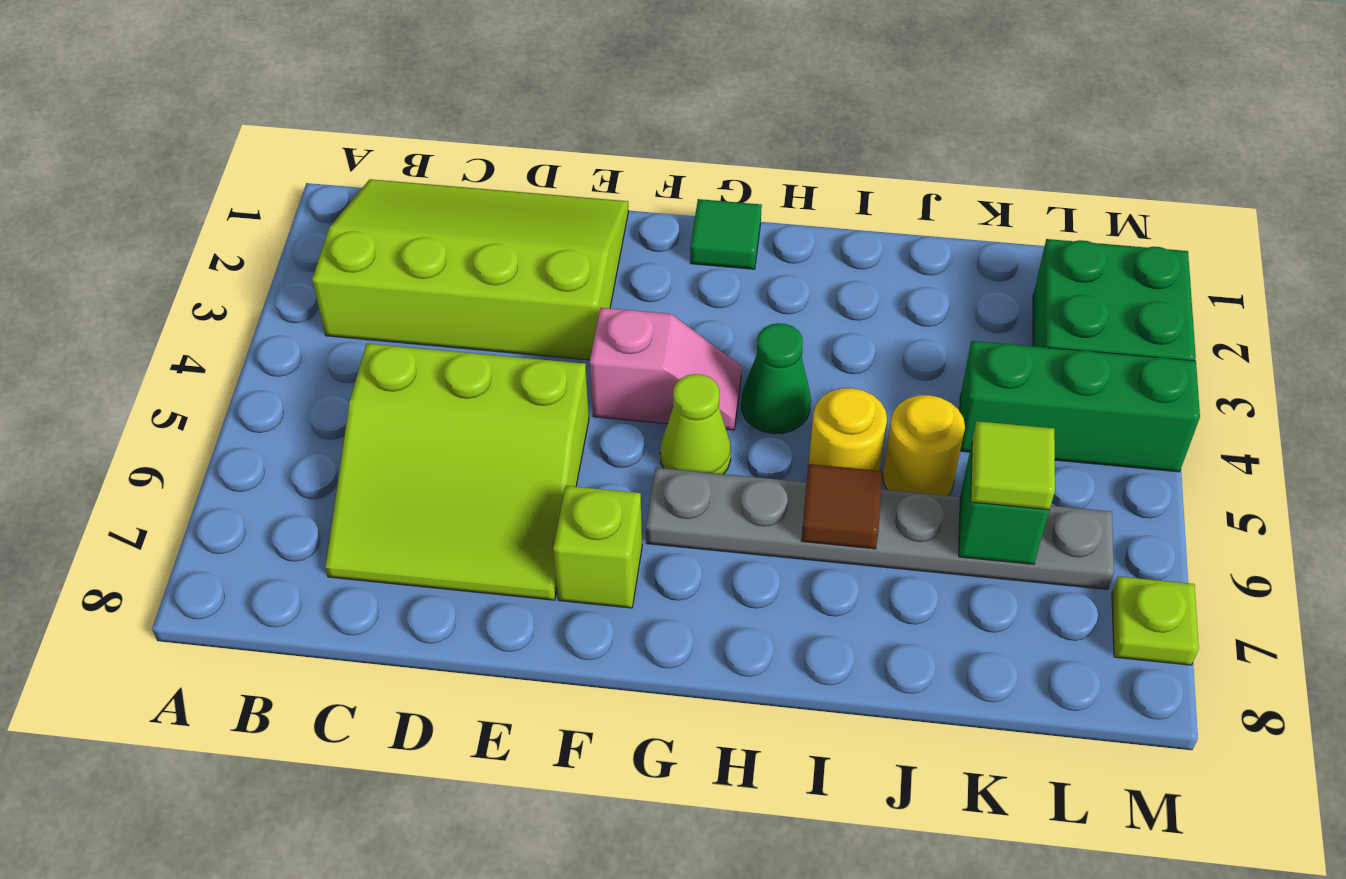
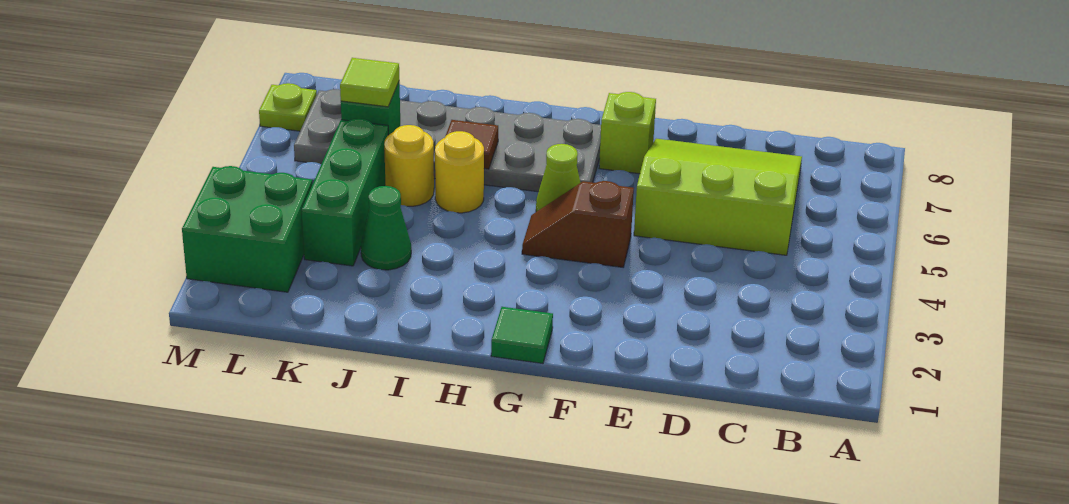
lime 3x4 slope [312,179,629,360] -> none
pink 1x2 slope [590,308,742,430] -> brown 1x2 slope [522,181,634,267]
grey 1x6 plate [646,468,1114,589] -> grey 2x6 plate [294,89,601,192]
green 1x1 cone [741,323,811,434] -> green 1x1 cone moved to [361,186,411,270]
green 1x3 brick [960,341,1200,472] -> green 1x3 brick turned to [302,119,388,266]

